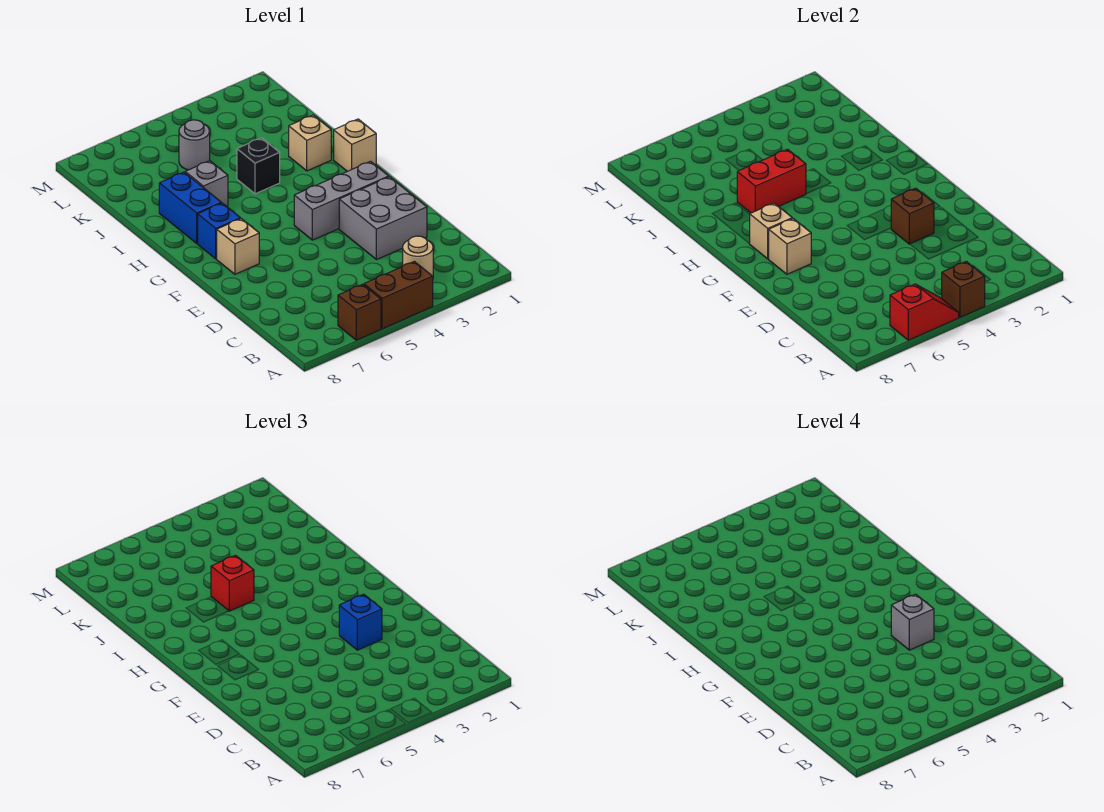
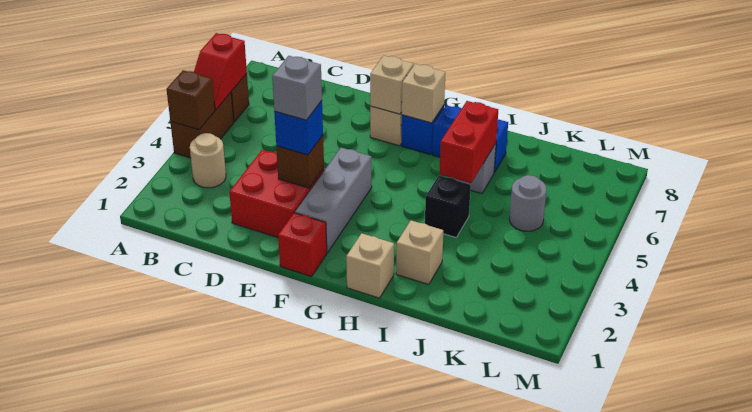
grey 2x2 brick [339,177,427,260] -> red 2x2 brick [229,150,324,237]
red 1x1 brick [211,555,254,611] -> red 1x1 brick moved to [278,213,327,276]

